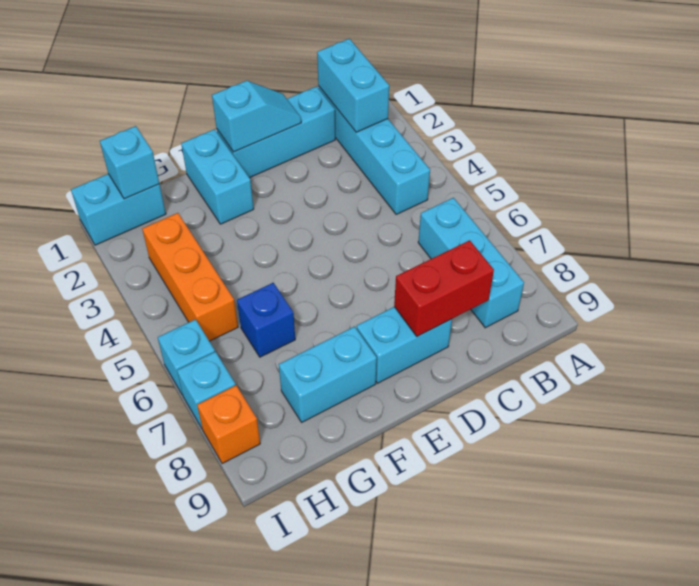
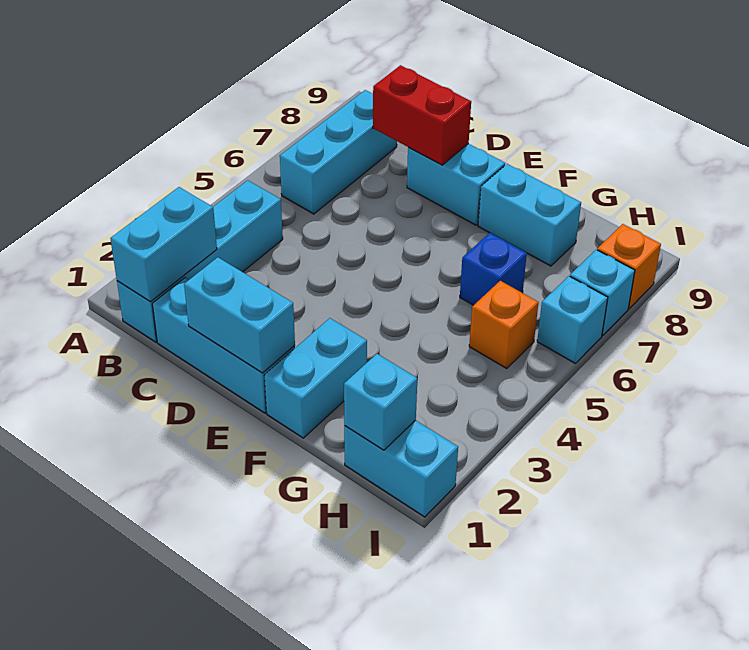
cyan 1x2 slope [212,81,301,152] -> cyan 1x2 brick [184,257,295,373]
orange 1x3 brick [142,213,238,341] -> orange 1x1 brick [469,281,539,369]

